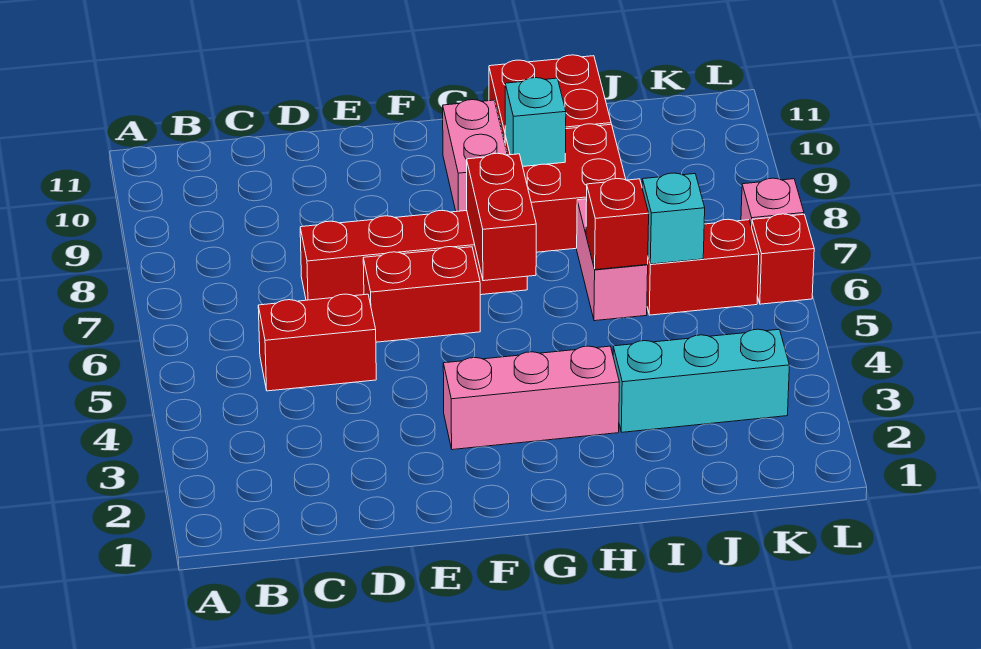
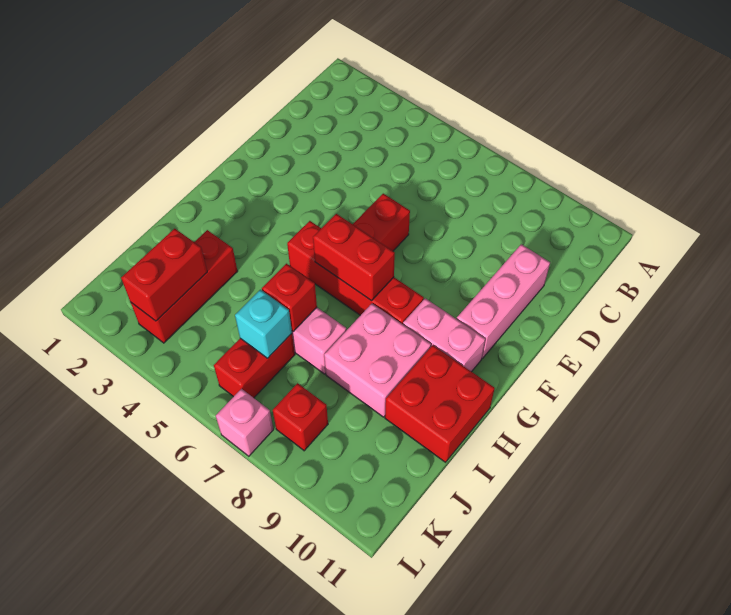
red 1x2 brick [258,294,376,391] -> red 1x2 brick moved to [121,228,207,321]
red 1x4 brick [300,211,527,300] -> red 1x4 brick turned to [287,221,424,324]
pink 1x3 brick [443,346,619,450] -> pink 1x3 brick moved to [457,244,550,358]
red 2x2 brick [505,124,626,252] -> pink 2x2 brick [324,304,431,417]
cyan 1x1 brick [505,78,566,166] -> none
cyan 1x3 brick [613,329,789,432] -> red 1x3 brick [131,230,238,343]
red 1x1 brick [752,214,814,304] -> red 1x1 brick moved to [273,383,328,451]

